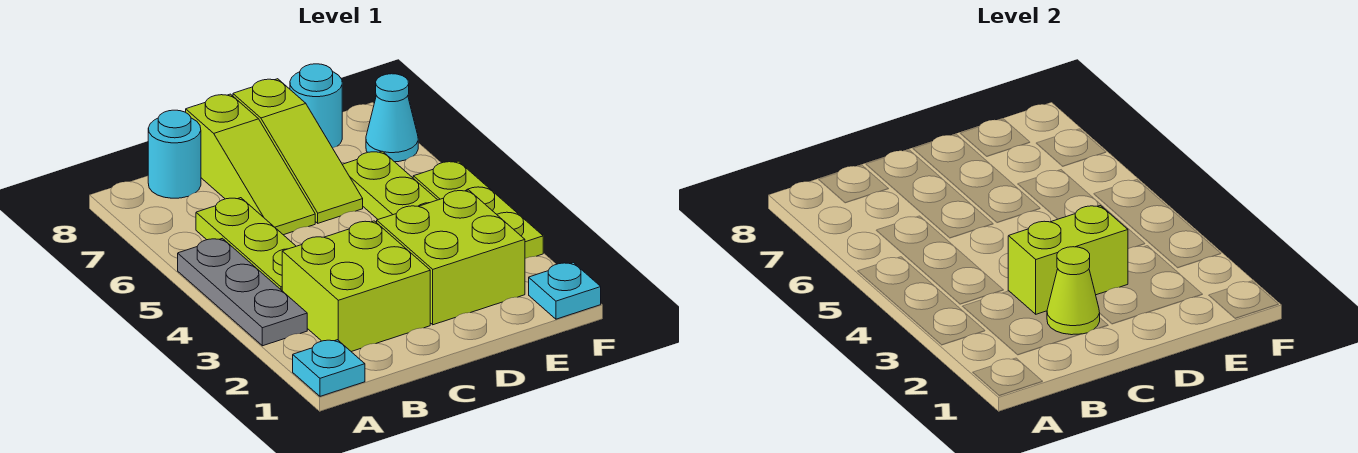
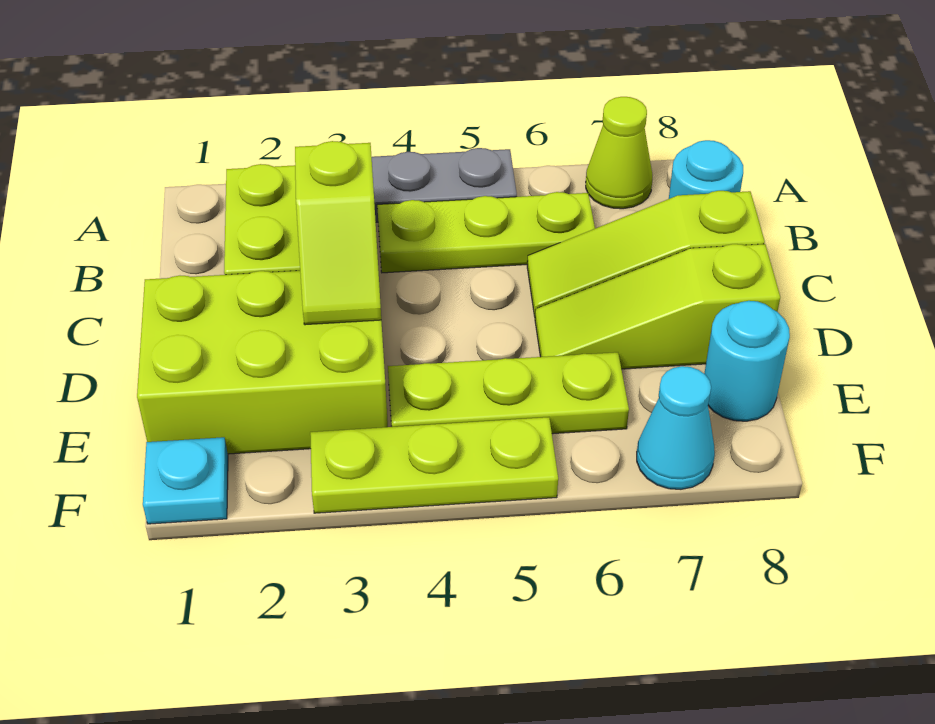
cyan 1x1 plate [293,340,365,396] -> none
lime 1x1 cone [1047,247,1100,335] -> lime 1x1 cone moved to [586,97,652,209]
lime 1x2 brick [1008,206,1128,314] -> lime 1x2 slope [295,141,381,325]
lime 2x2 brick [377,190,525,325] -> lime 2x3 brick [137,271,388,454]

